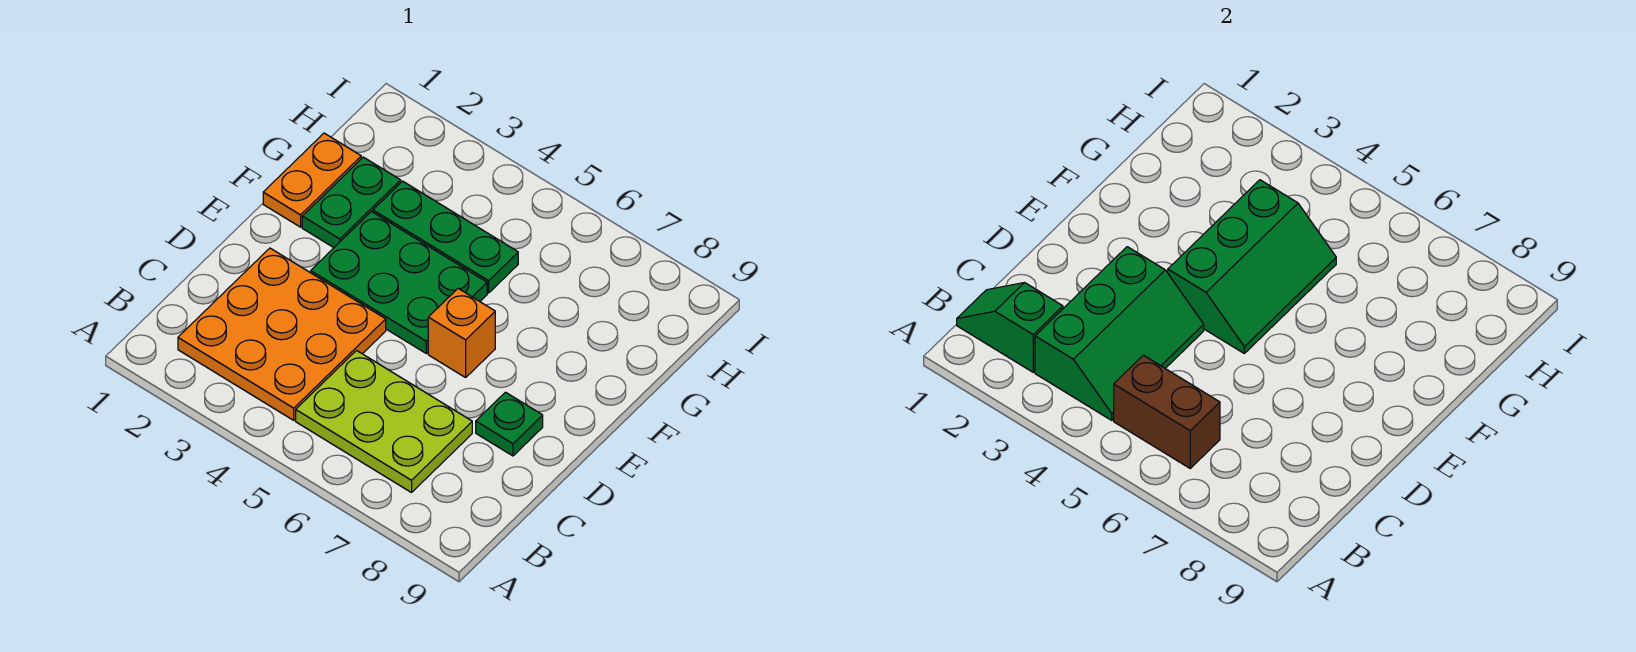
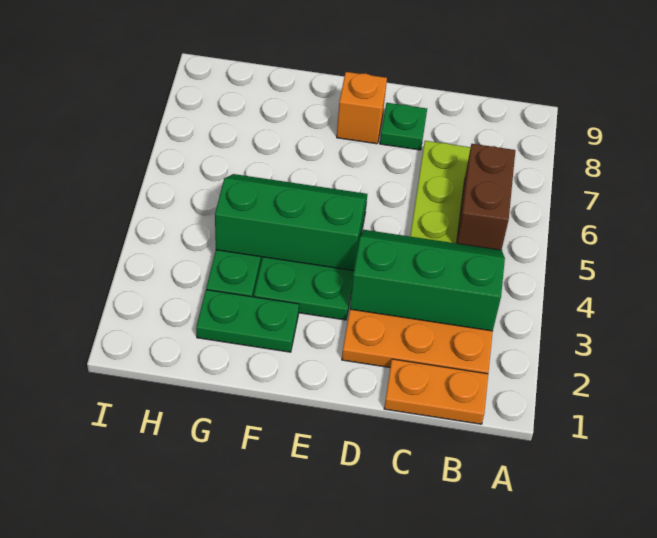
green 1x2 slope [957,283,1063,372] -> none
orange 1x1 brick [428,289,495,377] -> orange 1x1 brick moved to [337,72,387,144]
orange 1x2 plate [263,133,361,227] -> orange 1x2 plate moved to [384,359,488,424]

